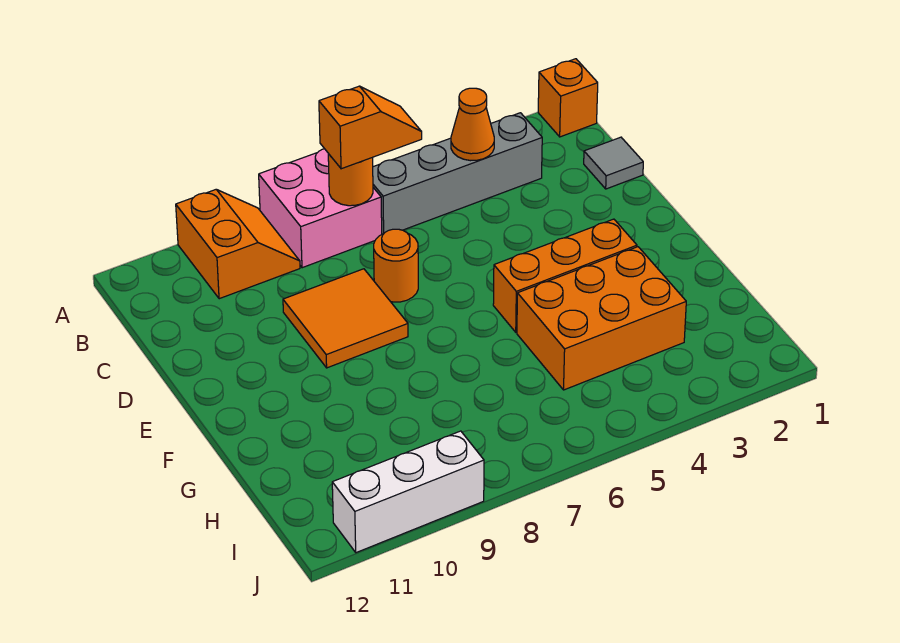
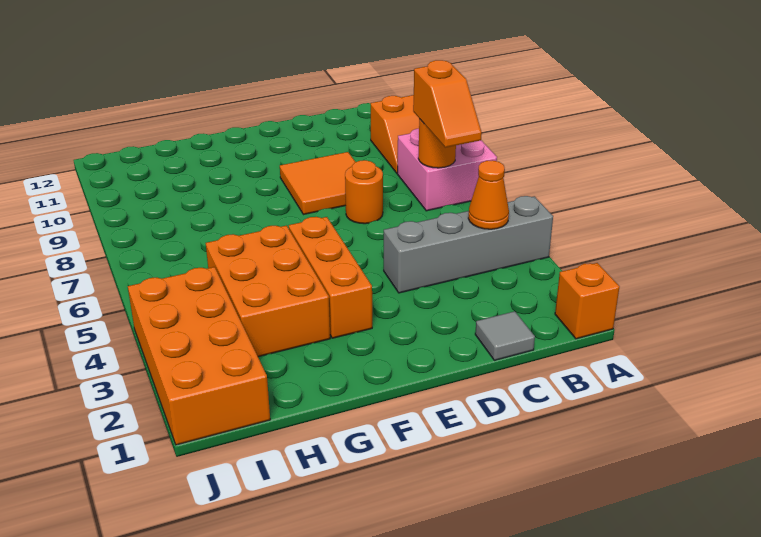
grey 1x4 brick [373,113,542,234] -> grey 1x4 brick turned to [384,196,553,293]
none -> orange 2x4 brick [128,267,270,445]
white 1x3 brick [332,431,484,553] -> none

